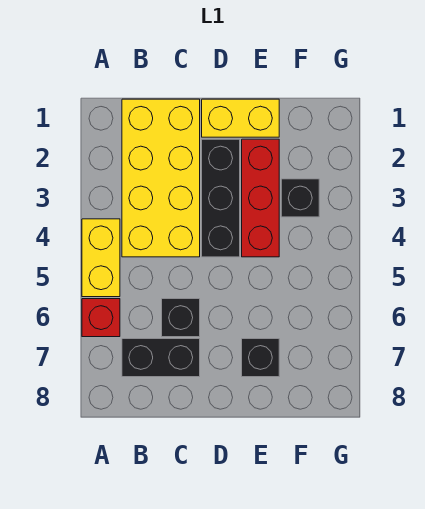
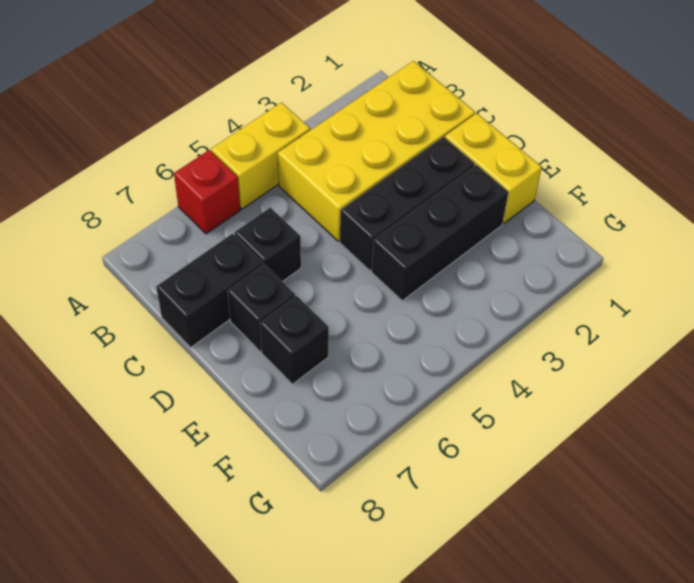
black 1x2 brick [122,339,200,377] -> black 1x2 brick turned to [156,234,263,348]
red 1x3 brick [242,139,279,257] -> black 1x3 brick [371,165,509,301]
black 1x1 brick [281,179,319,217] -> black 1x1 brick moved to [227,264,295,352]

